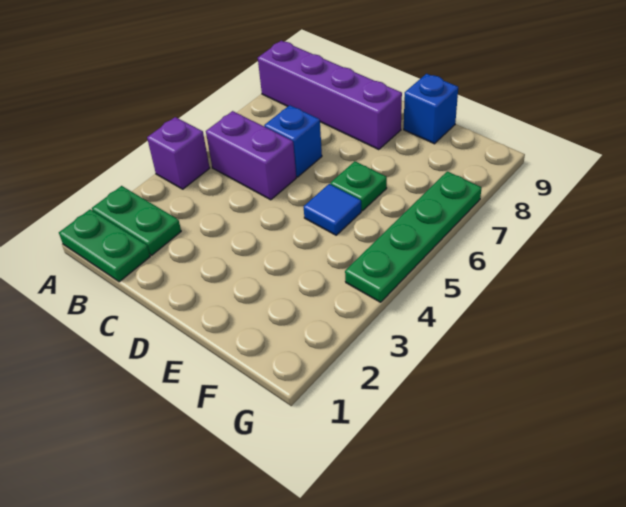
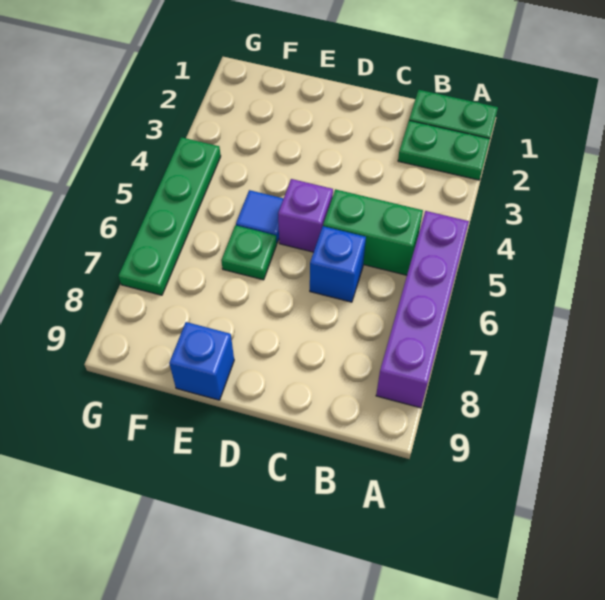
purple 1x1 brick [147,117,210,189] -> purple 1x1 brick moved to [278,179,333,252]
purple 1x4 brick [258,41,402,150] -> purple 1x4 brick turned to [376,211,469,408]
purple 1x2 brick [206,111,296,200] -> green 1x2 brick [323,189,423,275]

